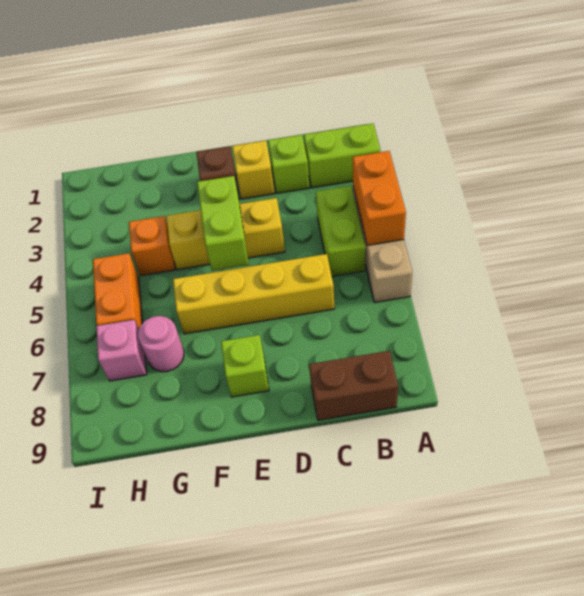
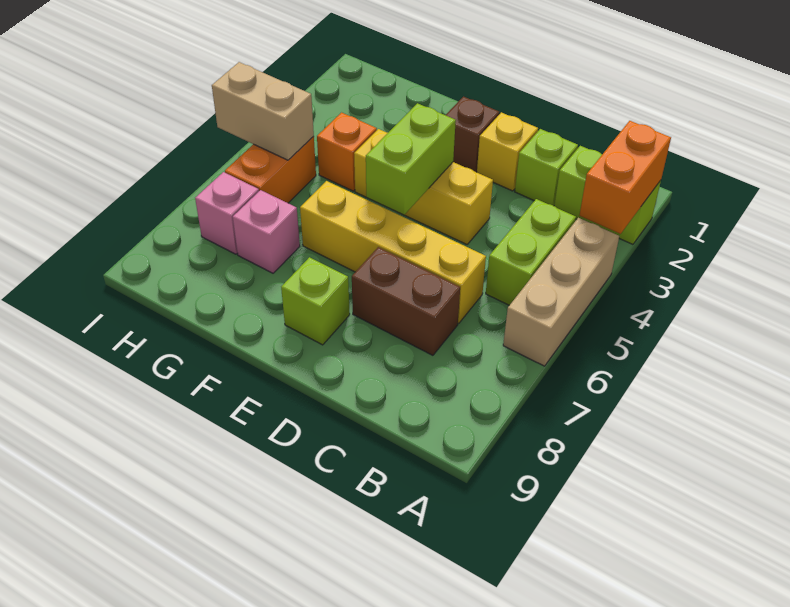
orange 1x2 brick [353,151,406,245] -> orange 1x2 brick moved to [579,121,671,234]
brown 1x2 brick [309,351,398,420] -> brown 1x2 brick moved to [352,247,460,355]
pink 1x1 round brick [138,316,184,372] -> pink 1x1 brick [233,190,300,273]
none -> tan 1x2 brick [212,62,314,160]

